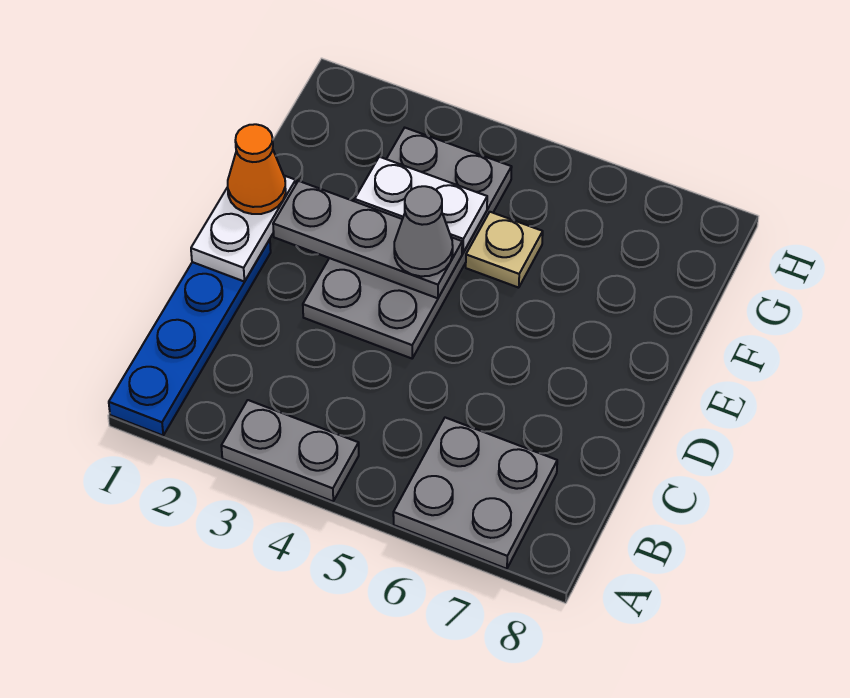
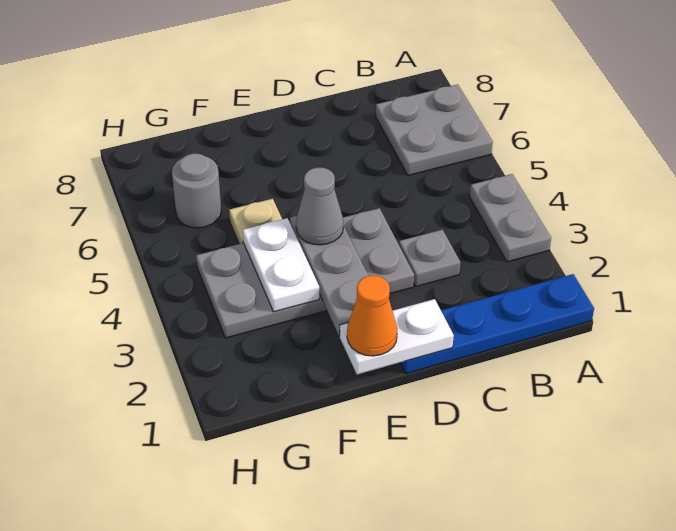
none -> grey 1x1 plate [399,230,461,286]
none -> grey 1x1 round brick [172,154,221,228]

